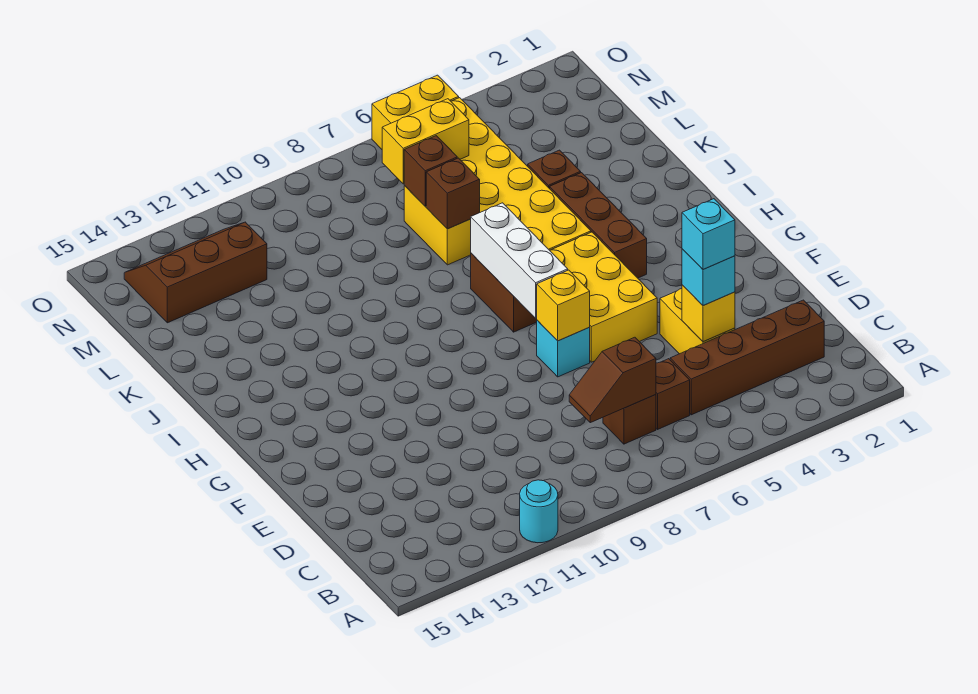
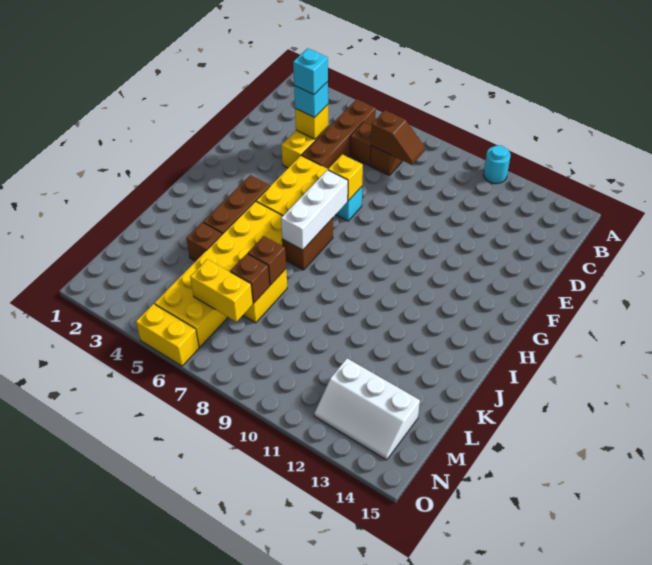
brown 1x4 brick [670,300,824,415] -> brown 1x4 brick turned to [302,99,376,169]
brown 2x3 slope [124,222,267,323] -> white 2x3 slope [314,359,420,460]

